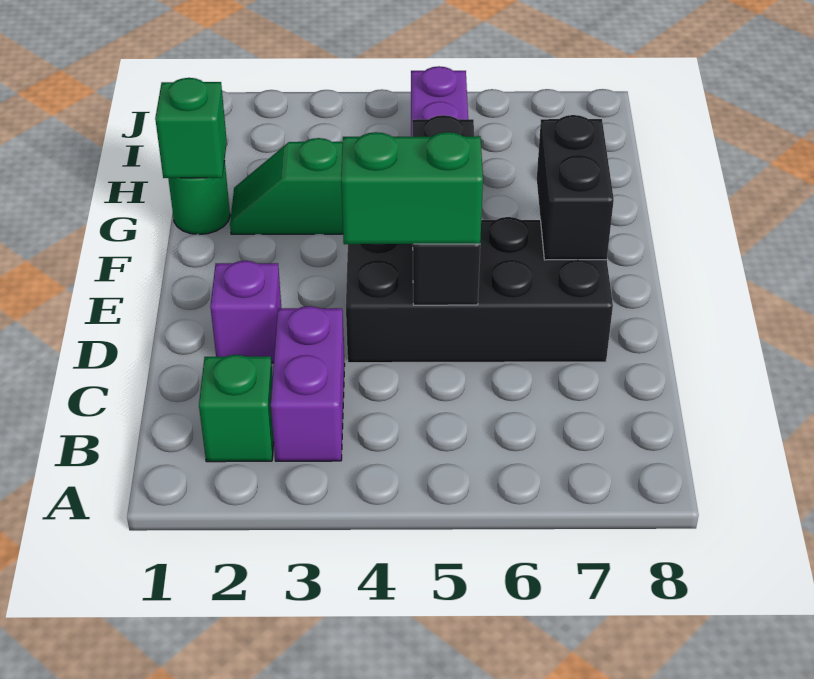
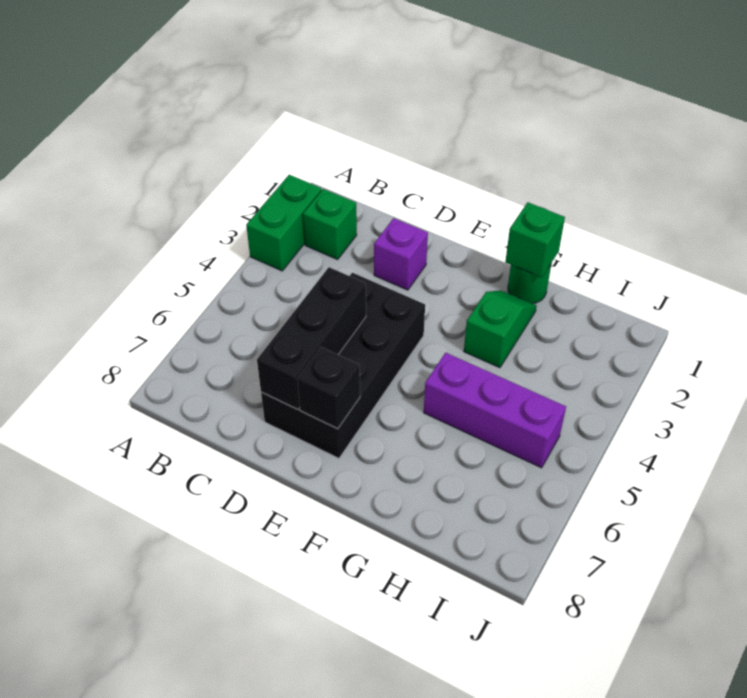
purple 1x2 brick [271,306,345,461] -> none
green 1x2 brick [341,132,483,244] -> green 1x2 brick moved to [246,175,322,271]
black 1x3 brick [412,115,480,305] -> black 1x3 brick turned to [257,267,366,410]
black 1x2 brick [537,115,614,260] -> black 1x1 brick [297,347,360,429]

